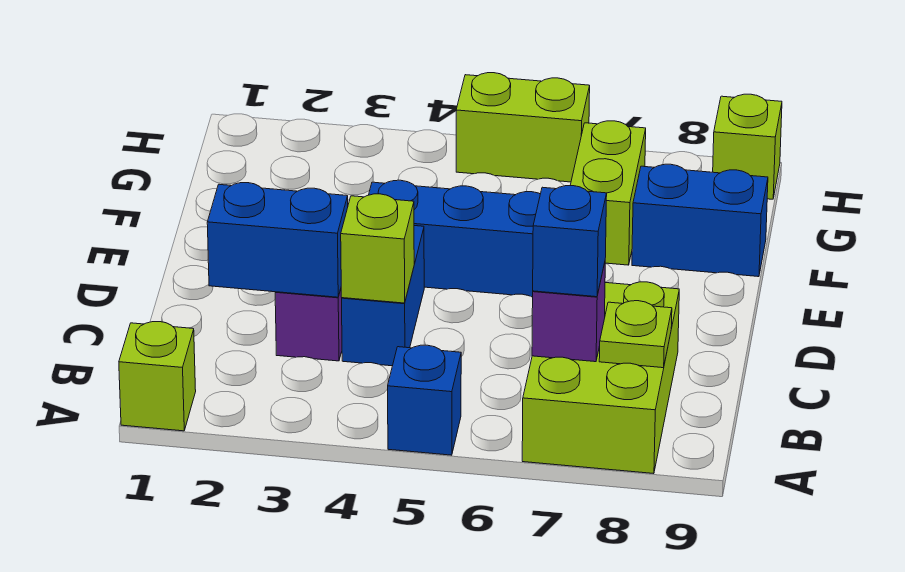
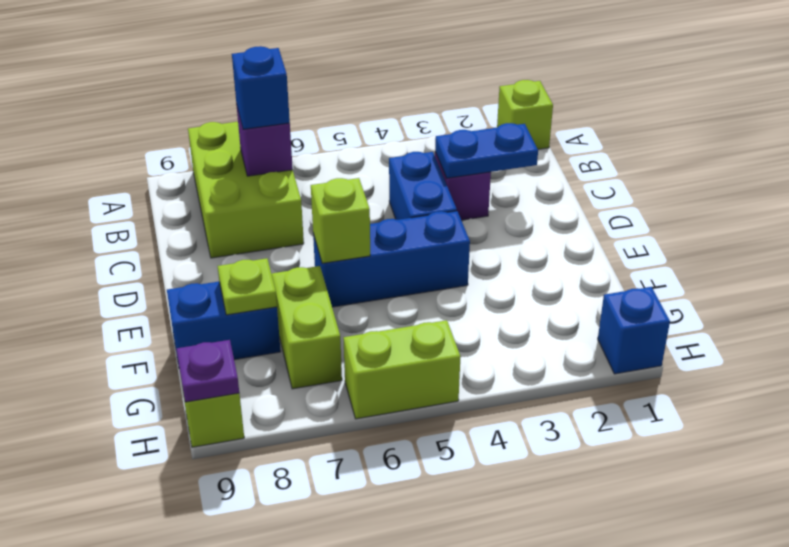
blue 1x1 brick [388,345,461,455] -> blue 1x1 brick moved to [598,287,670,374]
lime 1x1 plate [599,301,672,368] -> lime 1x1 plate moved to [218,258,277,315]
blue 1x2 brick [207,183,348,297] -> blue 1x2 plate [435,123,538,178]
lime 1x1 brick [341,194,414,303] -> lime 1x1 brick moved to [311,178,370,263]
none -> purple 1x1 plate [177,340,239,402]

